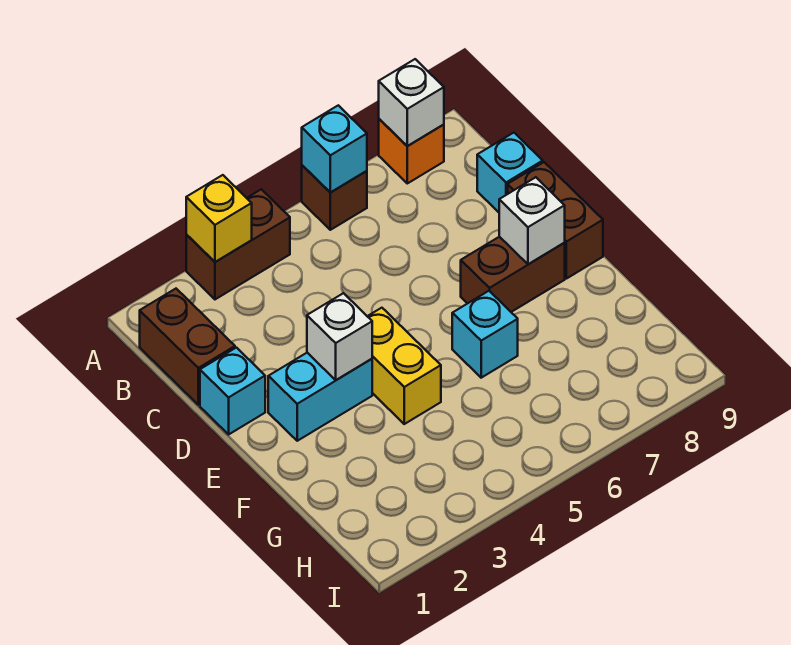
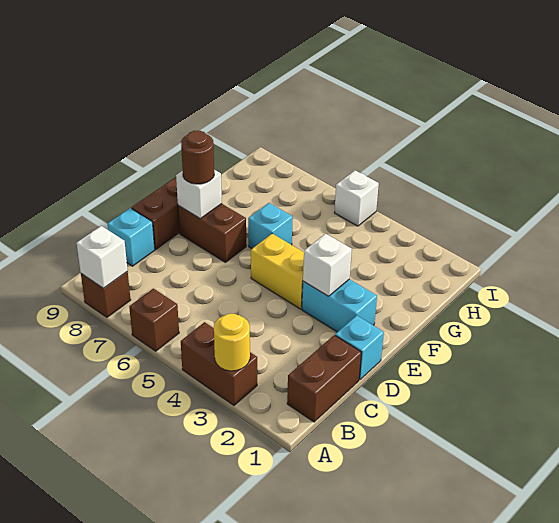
yellow 1x1 brick [186,175,252,262] -> yellow 1x1 round brick [214,314,250,371]
cyan 1x1 brick [302,105,367,193] -> none
orange 1x1 brick [379,119,444,183] -> brown 1x1 brick [81,272,131,317]
yellow 1x2 brick [367,308,441,424] -> yellow 1x2 brick turned to [251,234,304,309]
none -> brown 1x1 round brick [181,131,214,184]
none -> white 1x1 brick [334,170,379,226]

